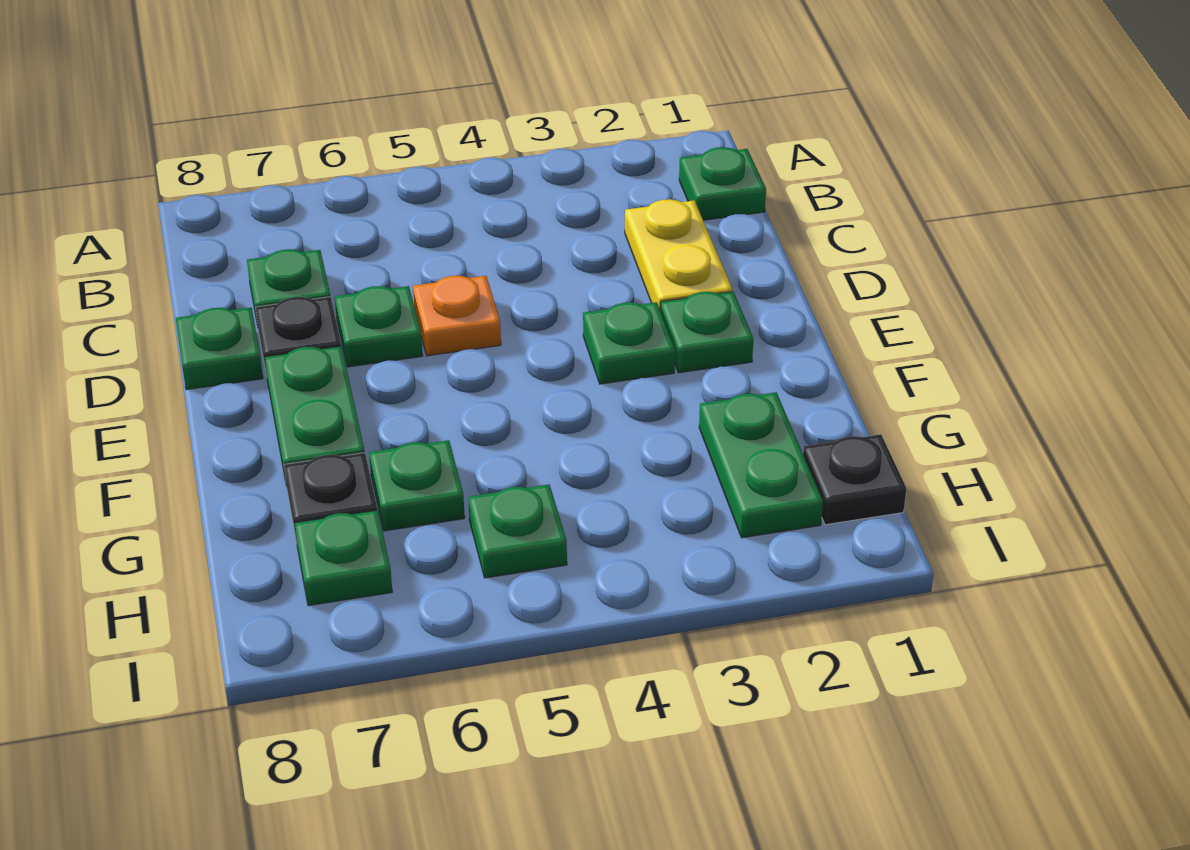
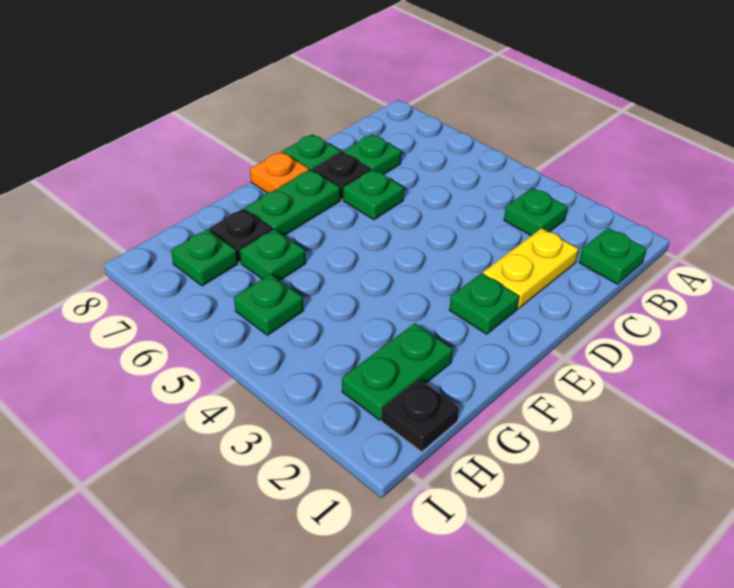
orange 1x1 plate [413,276,501,356] -> orange 1x1 plate moved to [250,152,309,193]
green 1x1 plate [583,302,675,384] -> green 1x1 plate moved to [504,188,567,236]

